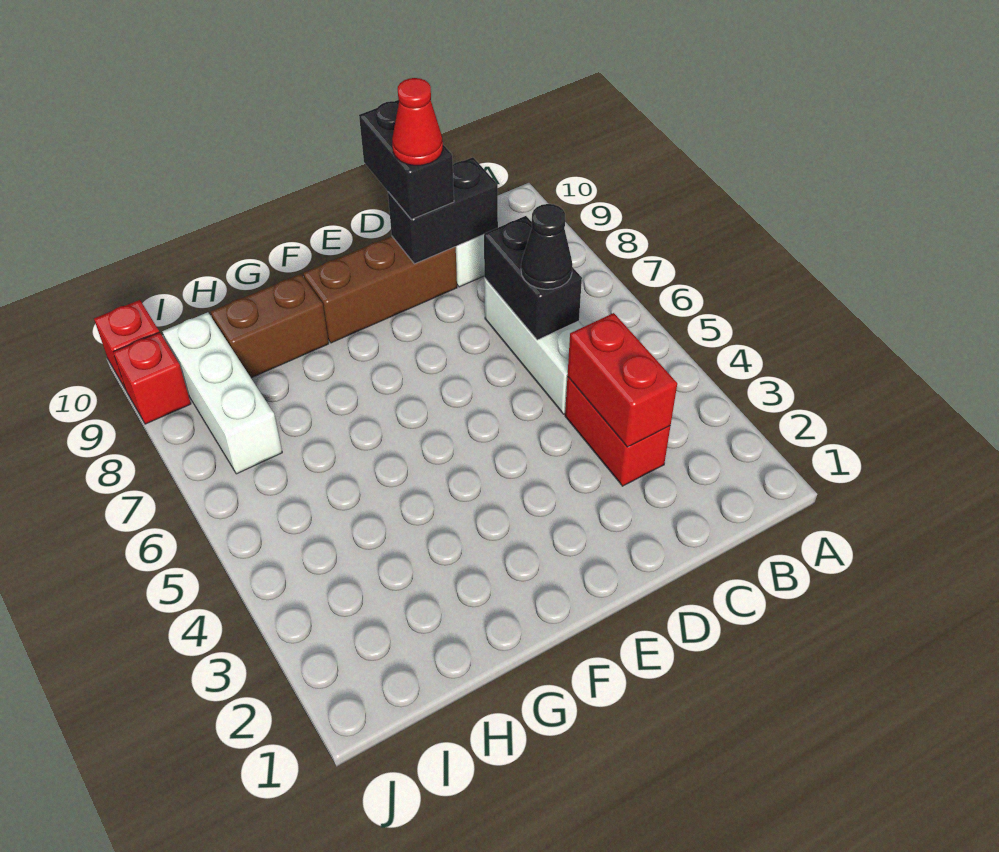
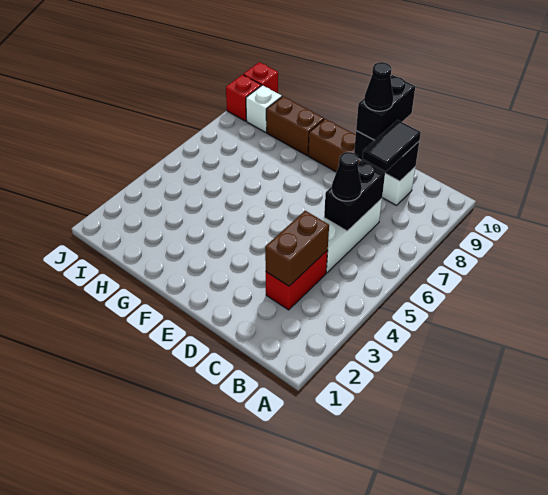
red 1x2 brick [567,313,677,447] -> brown 1x2 brick [265,211,329,286]
none -> black 1x2 tile [363,120,421,171]
red 1x1 cone [392,78,443,165] -> black 1x1 cone [364,62,393,111]
white 1x3 brick [162,312,282,474] -> white 1x1 brick [246,85,282,132]

